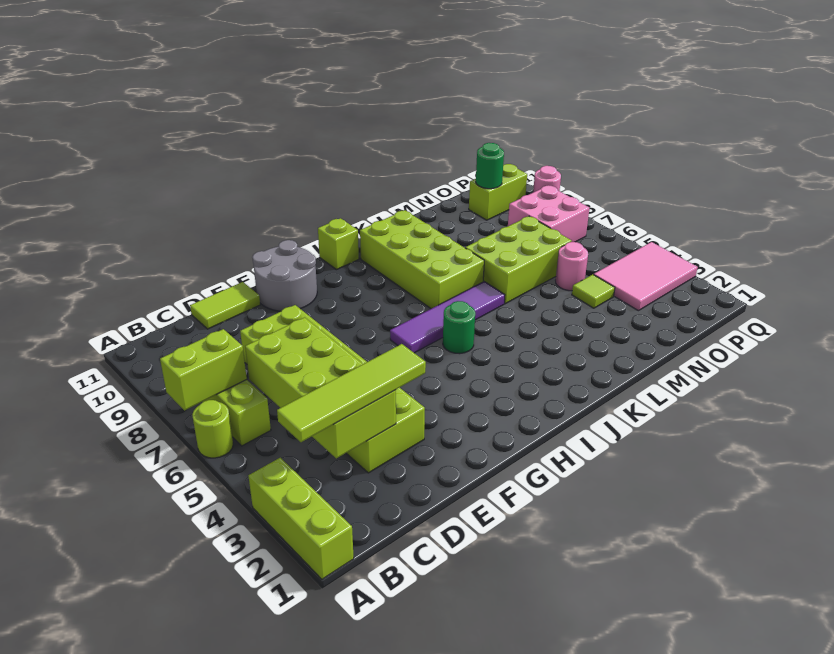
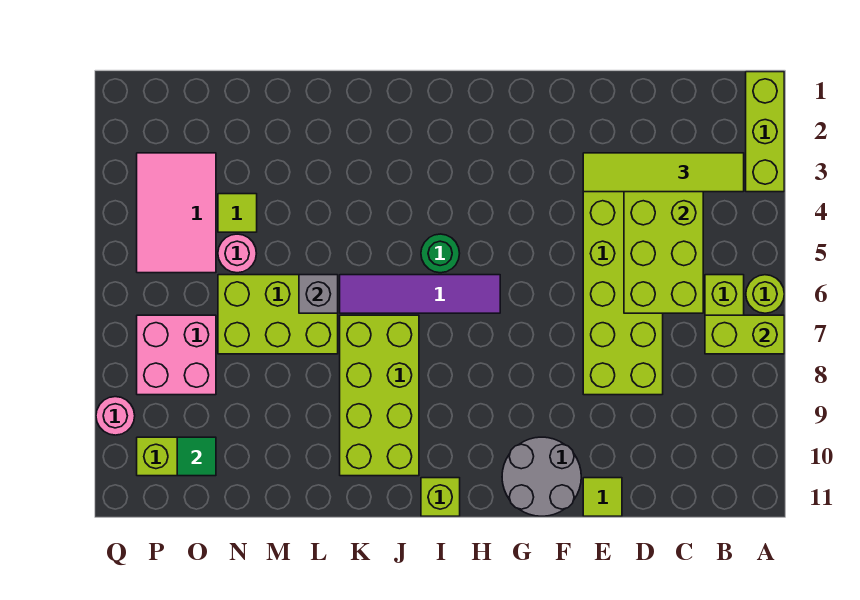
lime 1x2 tile [190,282,260,329] -> lime 1x1 tile [583,478,622,516]
none -> grey 1x1 brick [299,275,338,313]
pink 2x3 tile [594,242,698,311] -> pink 2x3 tile turned to [137,153,216,273]
green 1x1 round brick [476,143,504,189] -> green 1x1 tile [177,437,216,476]

